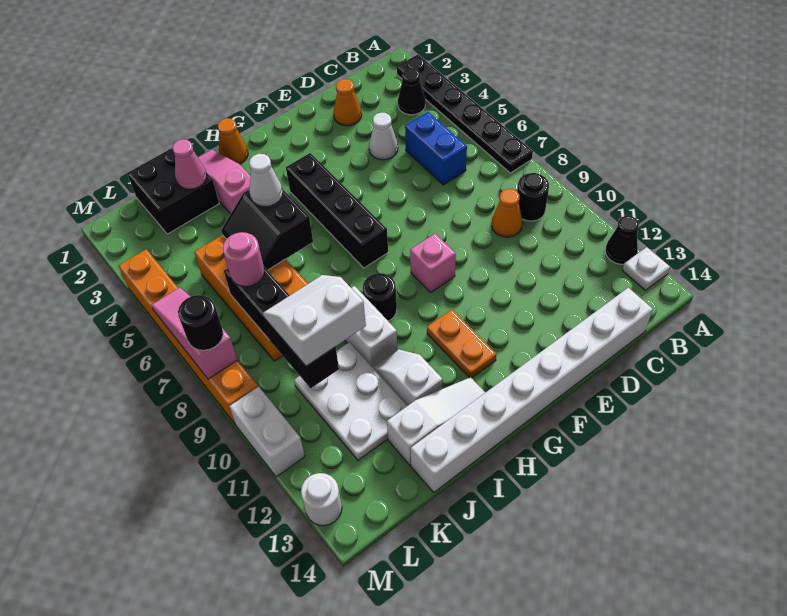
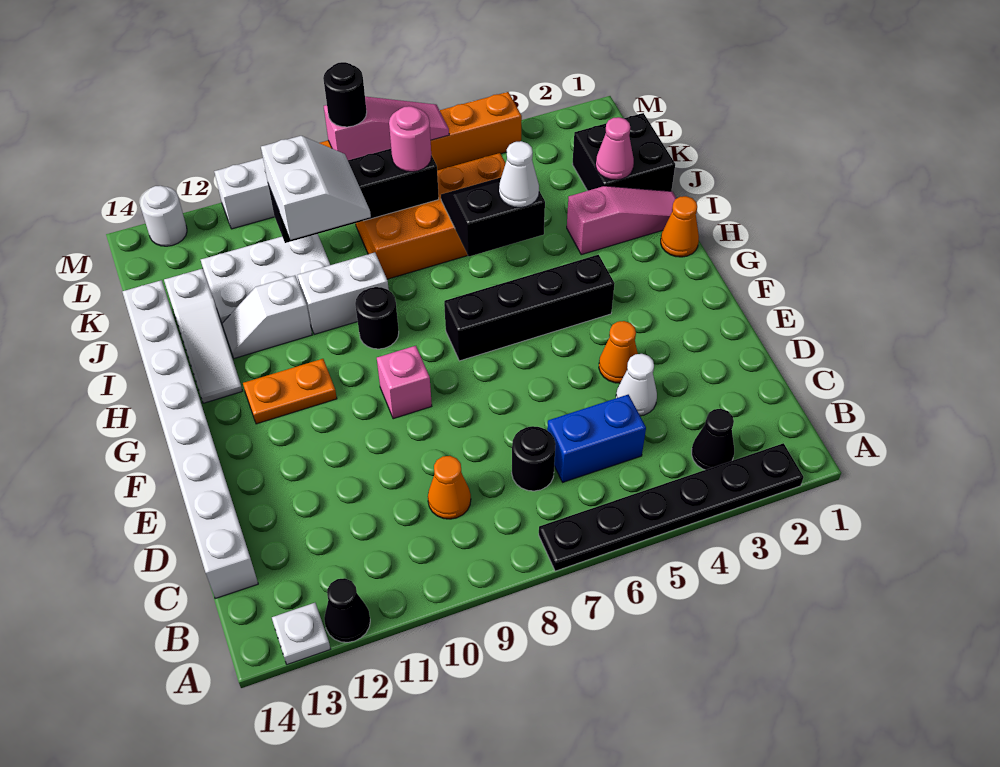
black 1x1 round brick [517,173,549,221] -> black 1x1 round brick moved to [512,426,556,491]
orange 1x1 cone [334,79,362,126] -> orange 1x1 cone moved to [599,321,638,383]
white 1x2 slope [373,349,443,406] -> white 1x2 slope turned to [222,276,312,358]

